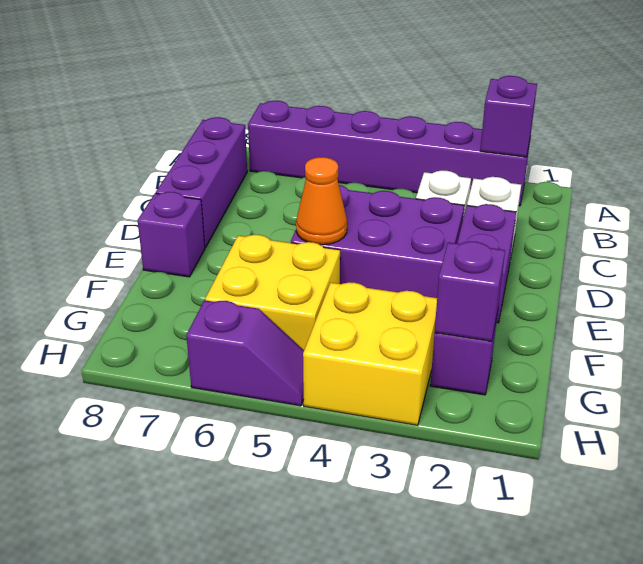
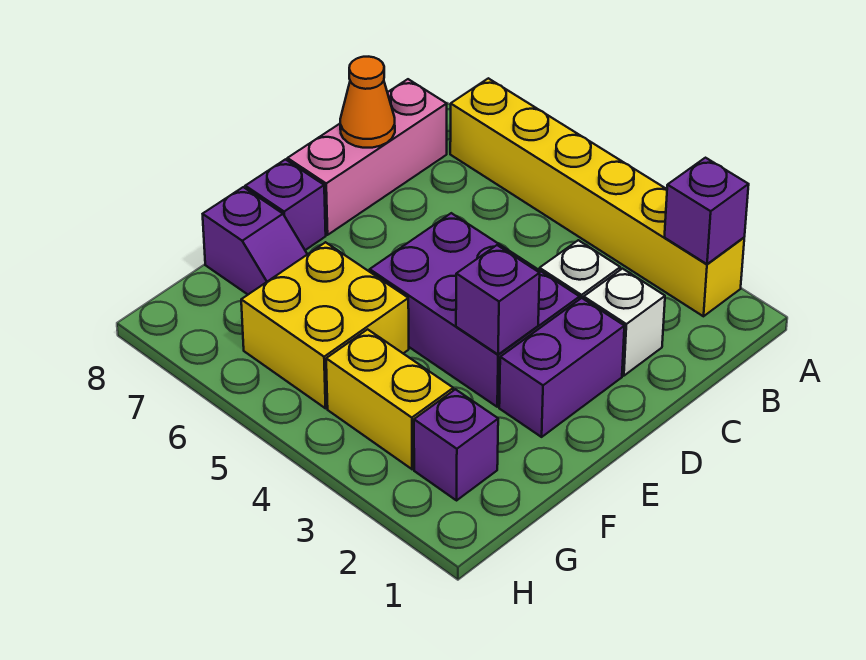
purple 1x6 brick [248,101,530,206] -> yellow 1x6 brick [450,78,744,316]
purple 1x3 brick [156,117,247,248] -> pink 1x3 brick [287,79,447,235]
orange 1x1 cone [296,157,347,245] -> orange 1x1 cone moved to [340,57,395,148]
purple 1x1 brick [435,241,505,341] -> purple 1x1 brick moved to [456,245,540,354]
yellow 2x2 brick [303,282,437,425] -> yellow 1x2 brick [326,329,453,469]
purple 1x2 slope [186,300,304,406] -> purple 1x2 slope moved to [203,187,307,294]

